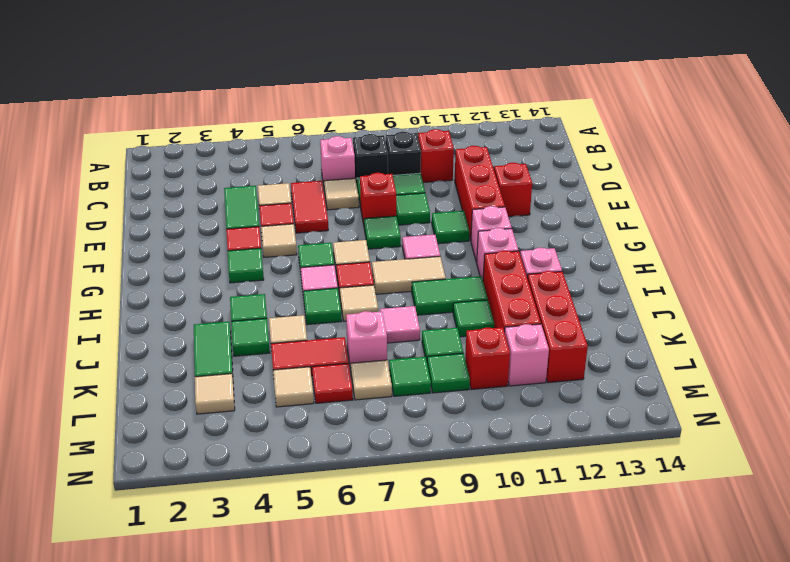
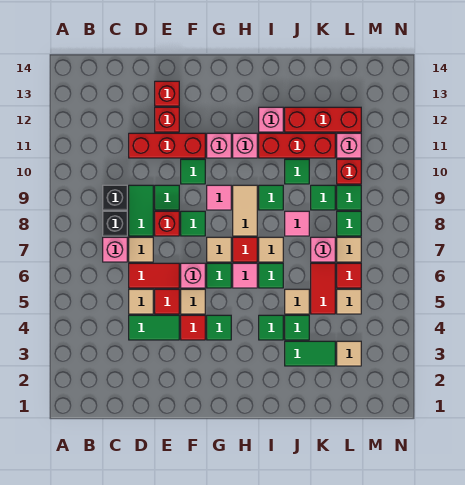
red 1x1 brick [418,129,454,183] -> red 1x1 brick moved to [155,81,179,106]
none -> pink 1x1 brick [181,263,205,288]
green 1x2 tile [412,276,488,315] -> green 1x1 tile [259,185,283,210]

